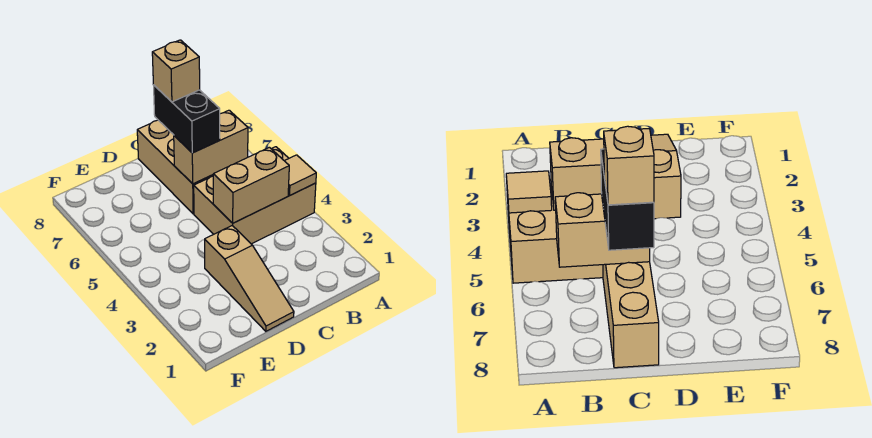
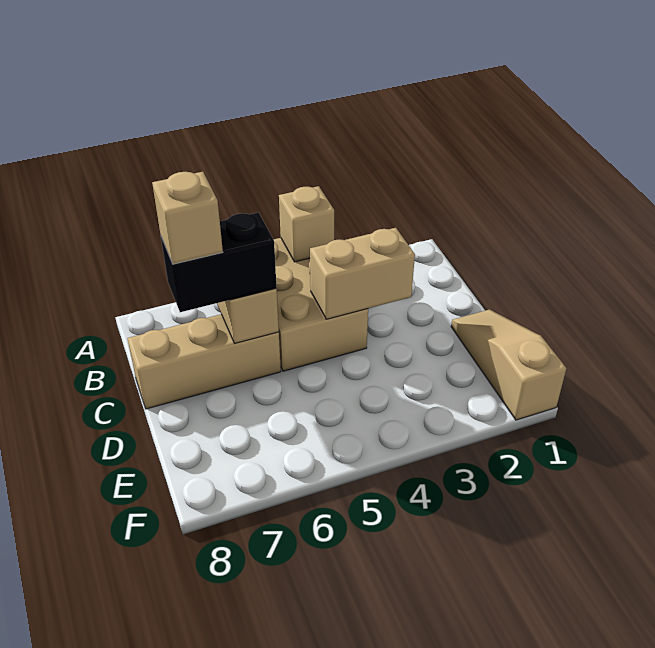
tan 1x1 tile [285,155,316,196] -> tan 1x1 brick [279,186,334,262]
tan 1x2 brick [213,147,289,223] -> tan 1x2 brick turned to [310,228,415,319]
tan 1x3 slope [205,226,294,331] -> tan 1x3 slope turned to [451,309,566,420]

